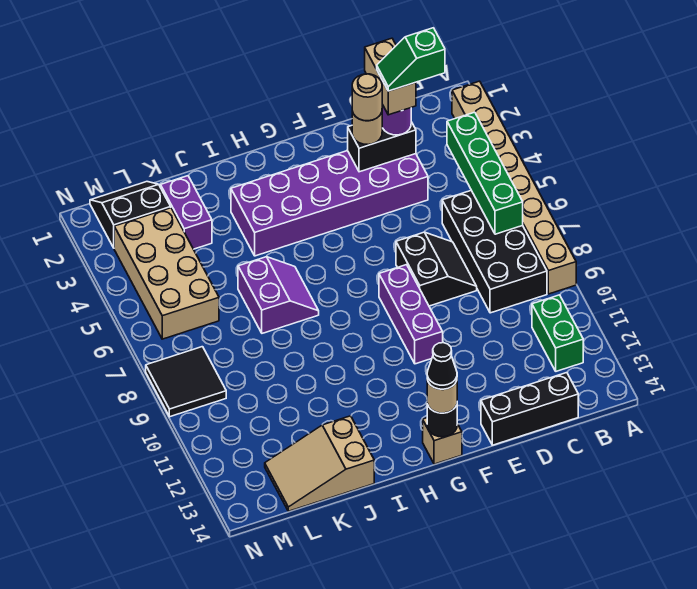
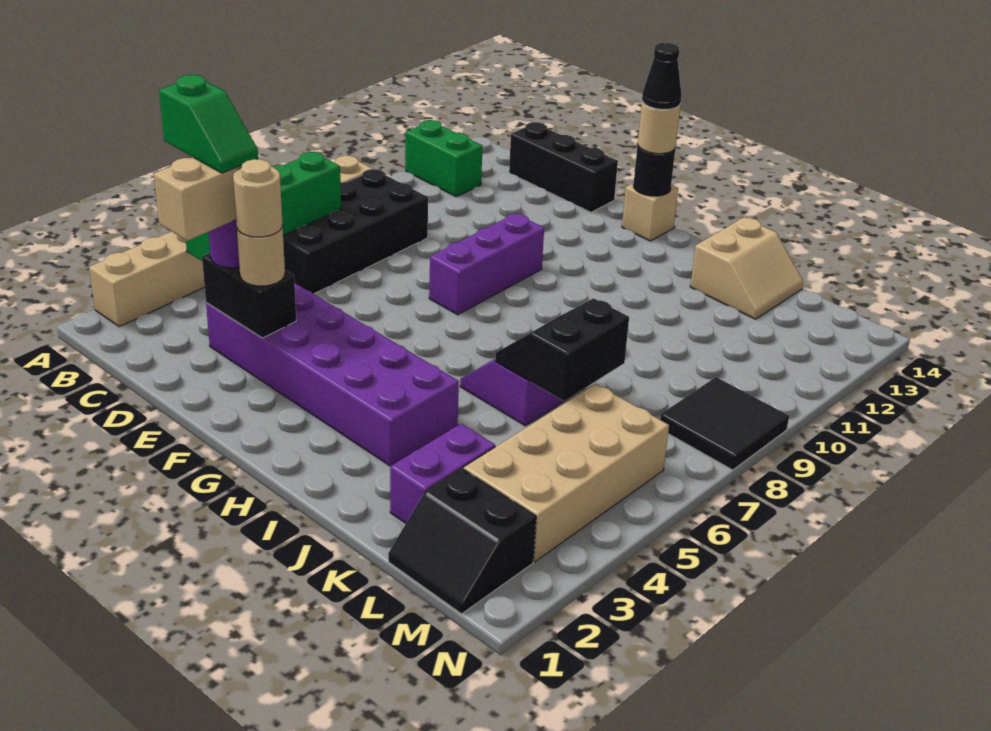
green 1x2 brick [532,295,583,371] -> green 1x2 brick turned to [405,120,483,197]
black 2x2 slope [396,232,477,306] -> black 2x2 slope moved to [495,298,629,401]
tan 2x3 slope [265,416,374,511] -> tan 2x2 slope [690,218,803,319]

